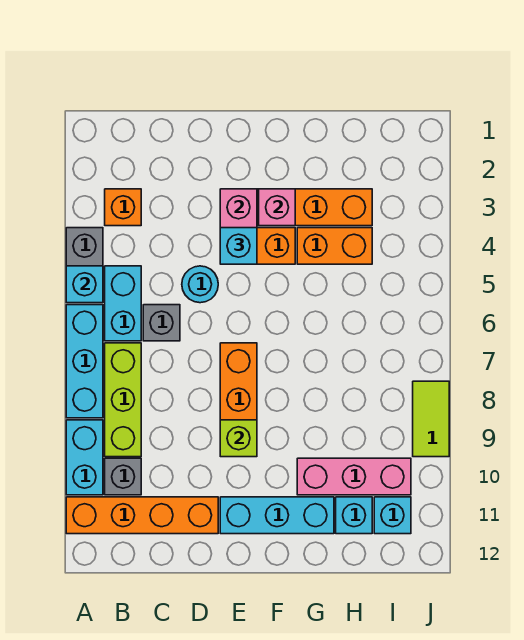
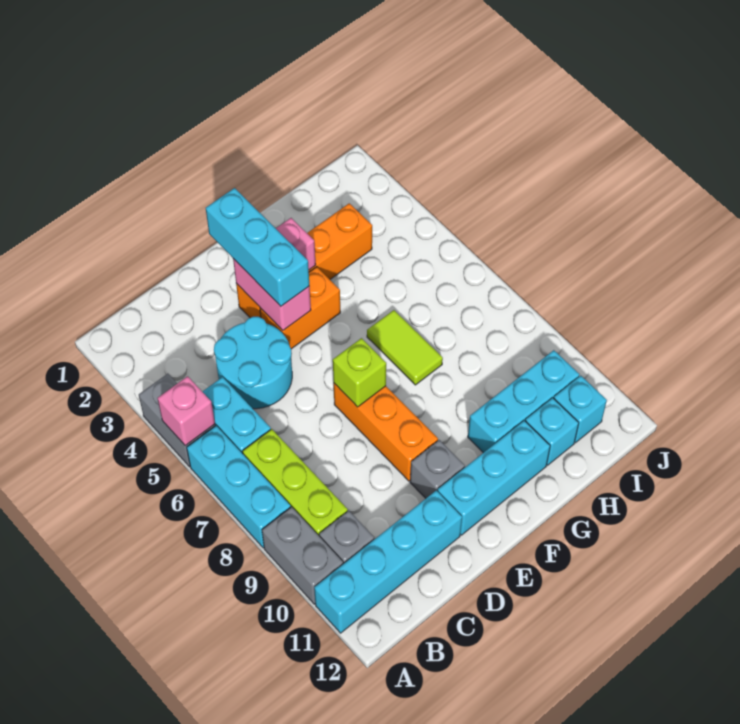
cyan 1x1 brick [66,266,103,303] -> pink 1x1 brick [158,376,215,446]
cyan 1x2 brick [66,420,103,495] -> grey 1x2 brick [262,507,343,604]
orange 1x4 brick [66,497,218,534] -> cyan 1x4 brick [314,490,462,633]
orange 1x1 brick [105,189,141,226] -> none
grey 1x1 brick [143,305,180,341] -> grey 1x1 brick moved to [410,440,465,498]
cyan 1x1 round brick [182,266,218,303] -> cyan 2x2 round brick [214,317,292,409]
cyan 1x1 brick [220,228,257,264] -> cyan 1x3 brick [206,188,309,306]
lime 1x1 brick [220,420,257,457] -> lime 1x1 brick moved to [333,338,386,407]
orange 1x2 brick [297,228,372,264] -> none
pink 1x3 brick [297,458,411,495] -> cyan 1x3 brick [468,350,579,453]
lime 1x2 tile [413,381,449,457] -> lime 1x2 tile moved to [367,310,443,385]

